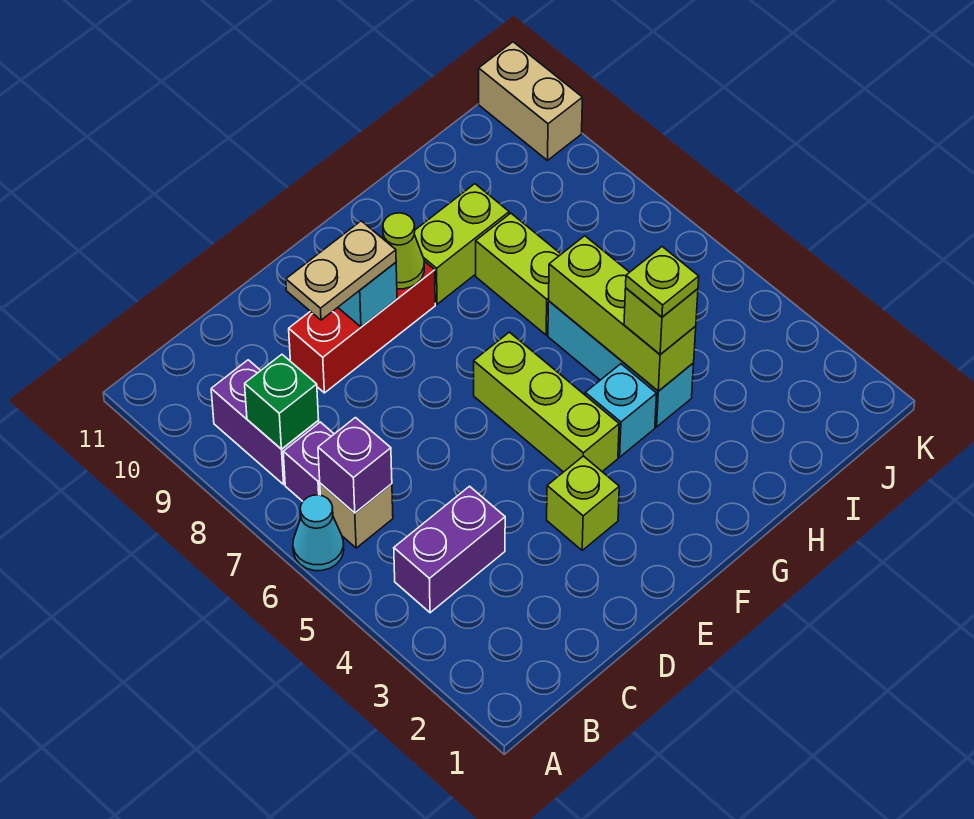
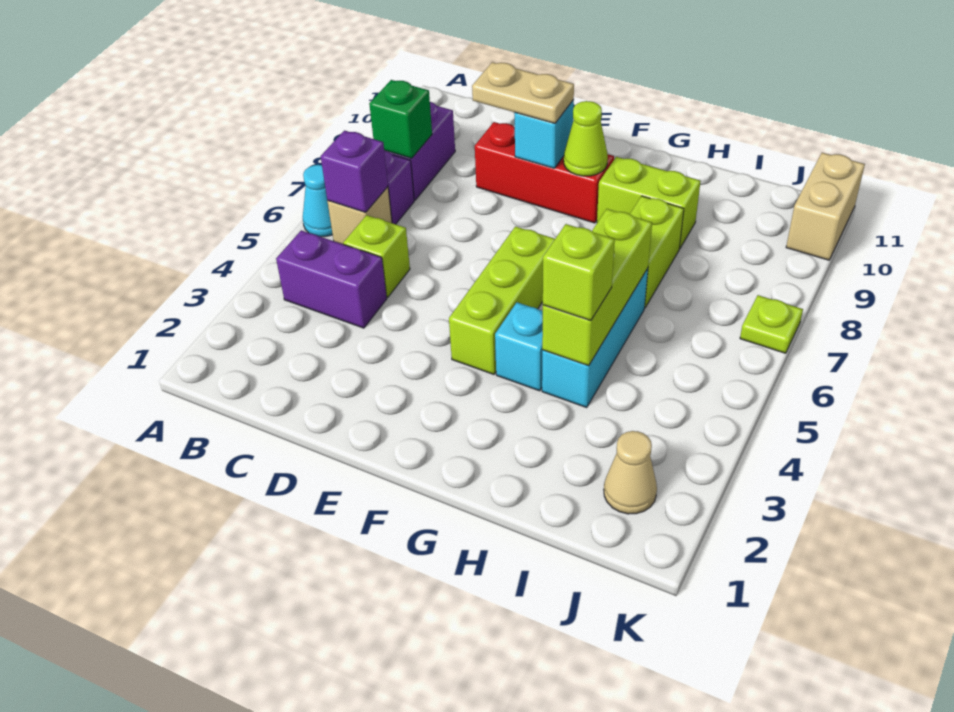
lime 1x1 brick [547,456,619,550] -> lime 1x1 brick moved to [343,215,410,297]
lime 1x1 plate [626,247,699,317] -> lime 1x1 plate moved to [740,295,803,353]
none -> tan 1x1 cone [604,431,657,514]

